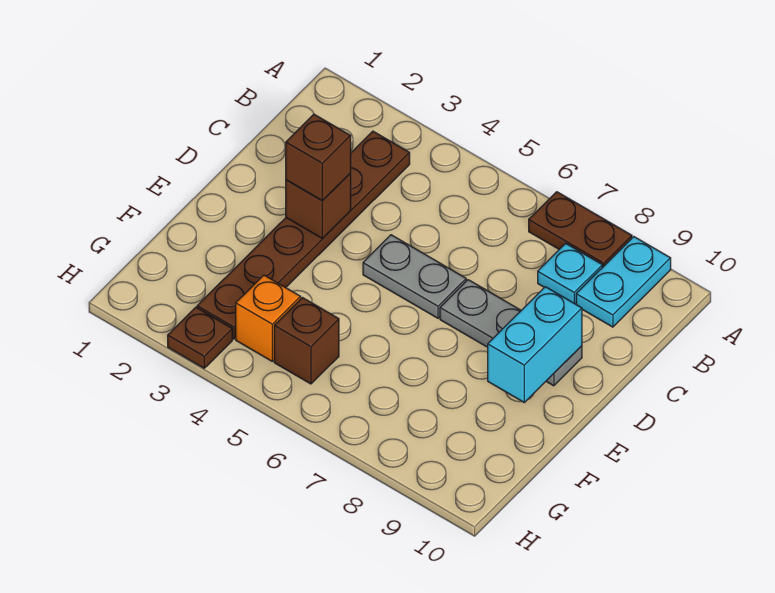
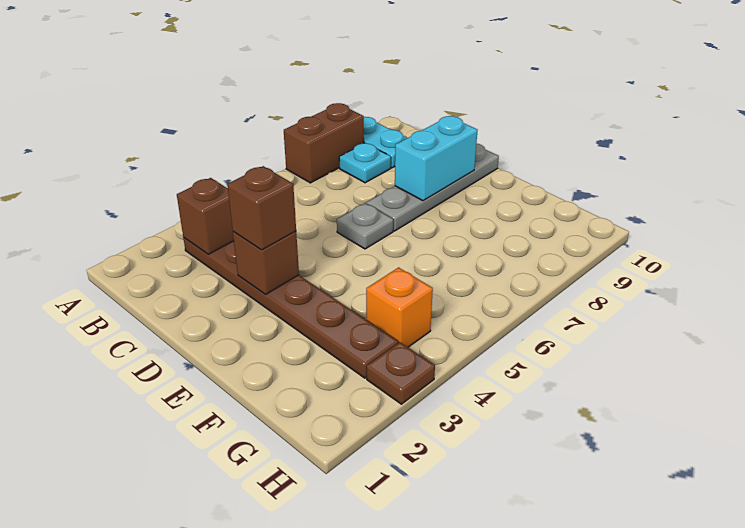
brown 1x2 plate [529,192,632,268] -> brown 1x2 brick [284,103,364,183]
grey 1x2 plate [363,235,466,318] -> grey 1x1 plate [337,203,393,249]
grey 1x3 plate [440,280,582,386] -> grey 1x4 plate [366,144,499,231]
cyan 1x2 brick [488,287,582,402] -> cyan 1x2 brick turned to [395,116,478,201]
brown 1x1 brick [274,298,339,384] -> brown 1x1 brick moved to [177,178,234,254]

